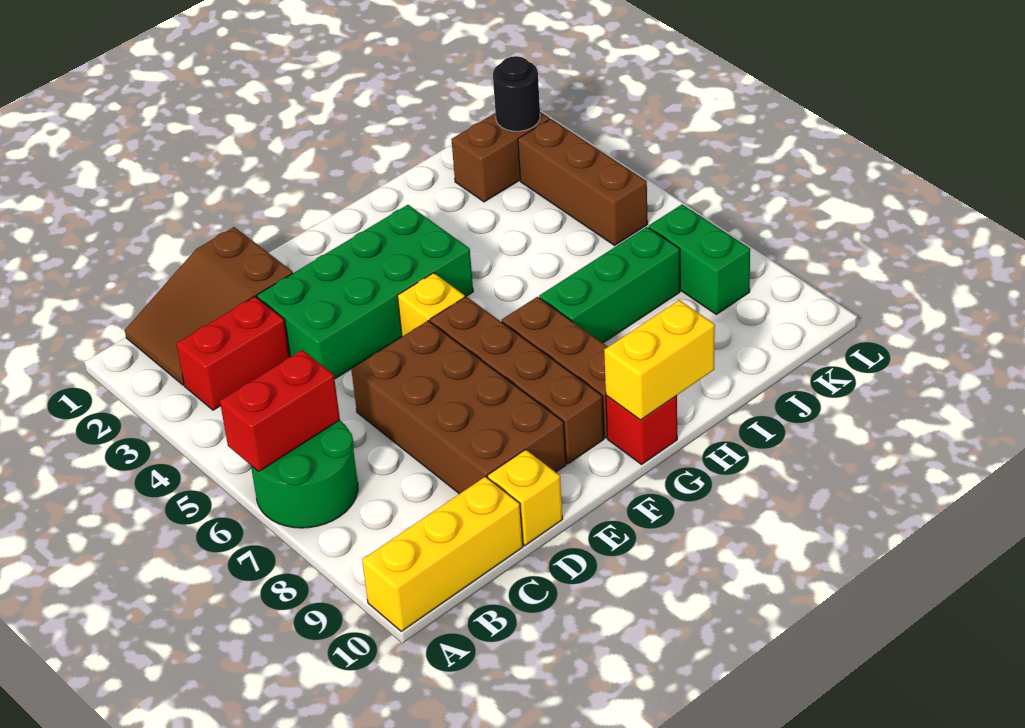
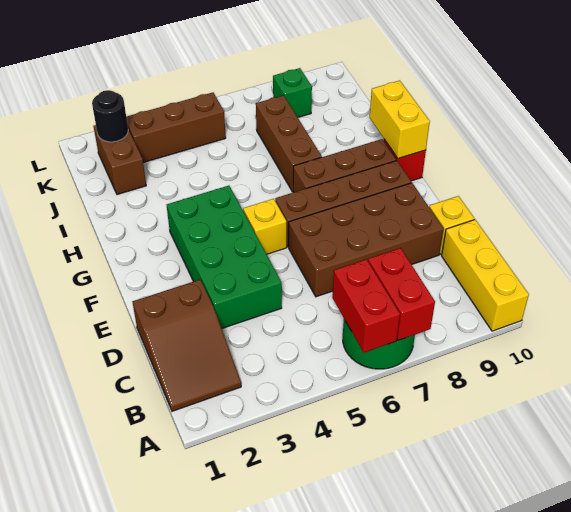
red 1x2 brick [176,296,290,410] -> red 1x2 brick moved to [368,248,435,340]
green 1x3 brick [539,227,680,343] -> brown 1x3 brick [256,95,322,192]
green 1x2 brick [649,204,750,314] -> green 1x1 brick [273,68,312,117]

